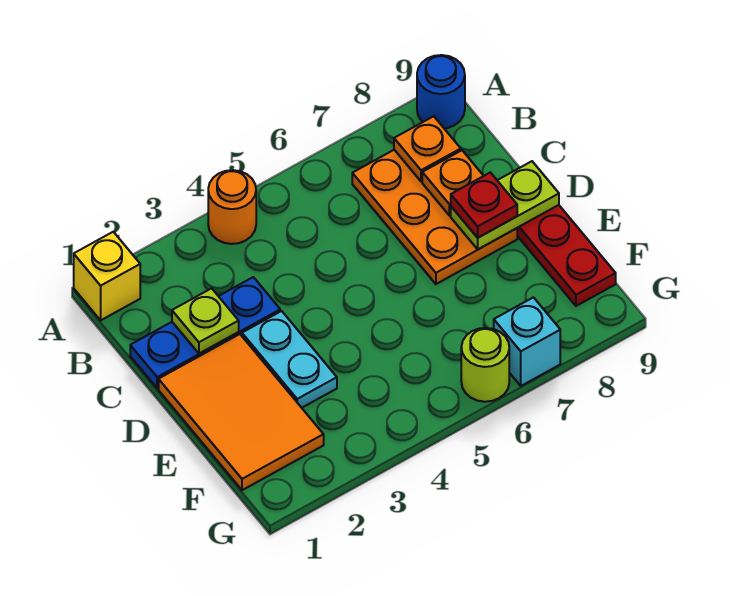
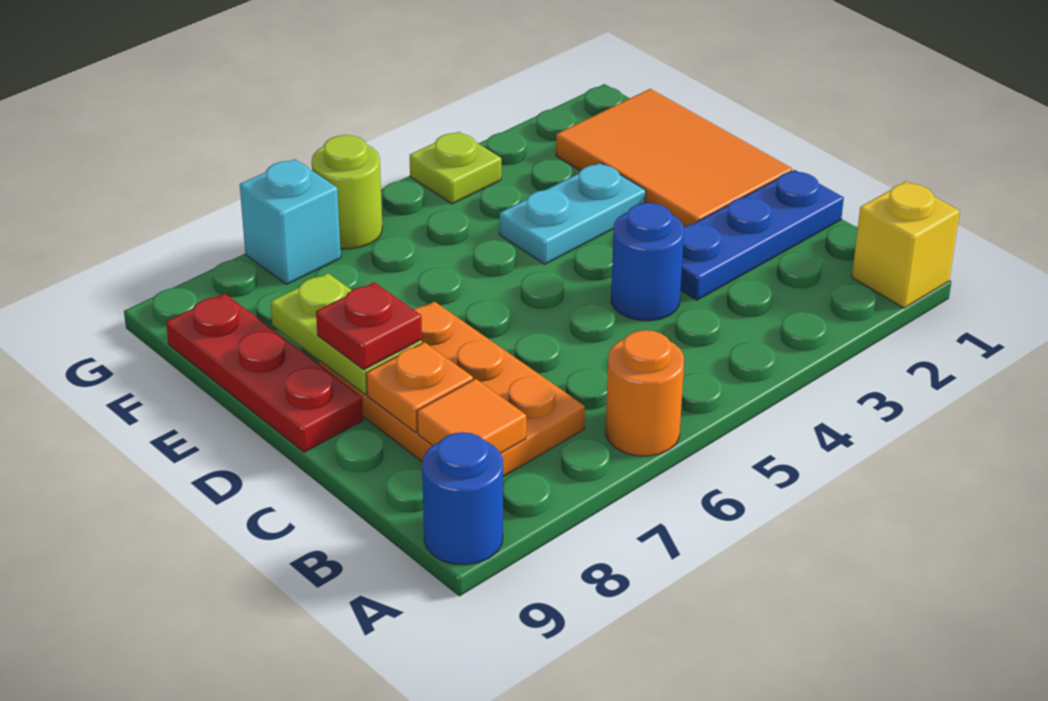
orange 1x1 round brick [208,170,256,244] -> orange 1x1 round brick moved to [605,330,684,456]
orange 1x1 plate [394,116,461,181] -> orange 1x1 tile [417,379,526,453]
lime 1x1 plate [172,288,239,354] -> lime 1x1 plate moved to [410,132,501,204]
none -> blue 1x1 round brick [611,203,684,321]
cyan 1x2 plate [242,311,337,408] -> cyan 1x2 plate turned to [500,163,646,264]
lime 1x2 plate [451,161,559,249] -> lime 1x2 plate turned to [271,273,422,394]

